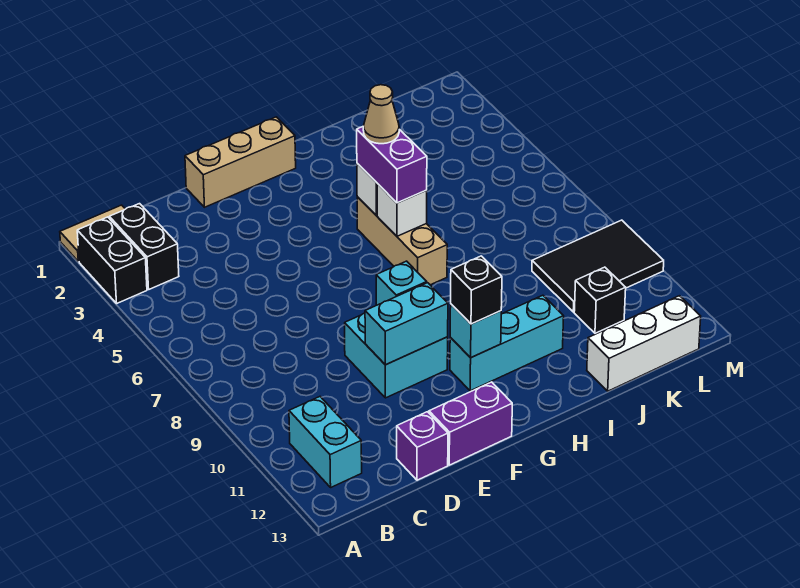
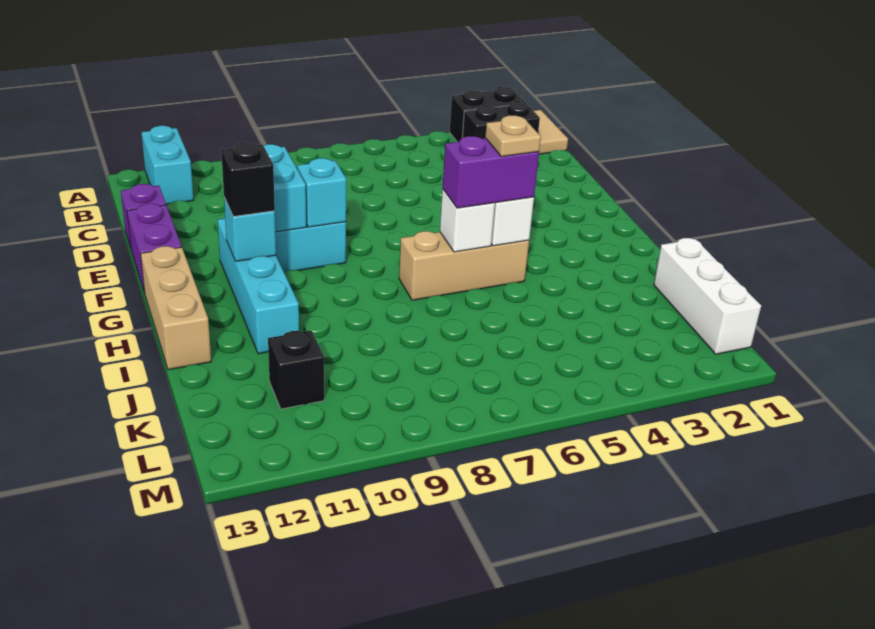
cyan 1x2 brick [289,397,362,487] -> cyan 1x2 brick turned to [141,126,194,204]
tan 1x3 brick [185,117,296,207] -> tan 1x3 brick moved to [141,246,211,370]
cyan 1x3 brick [450,295,564,391] -> cyan 1x4 brick [218,218,299,354]
tan 1x1 cone [363,85,399,144] -> tan 1x1 plate [485,116,541,157]
white 1x3 brick [587,296,701,391] -> white 1x3 brick moved to [654,238,761,354]
black 2x3 tile [532,220,664,312] -> none

